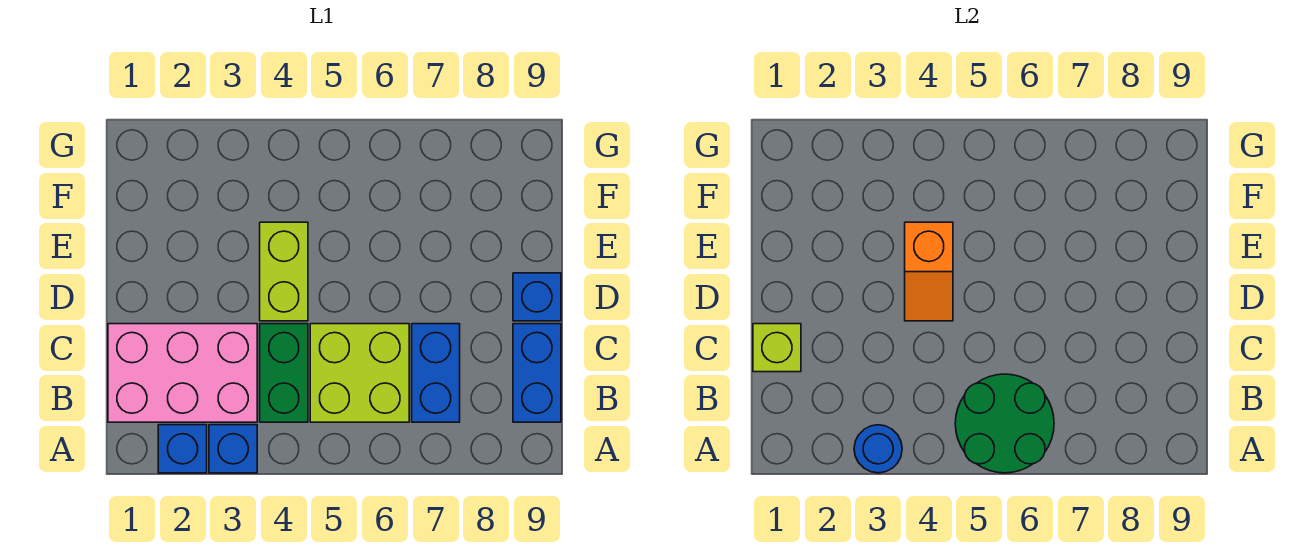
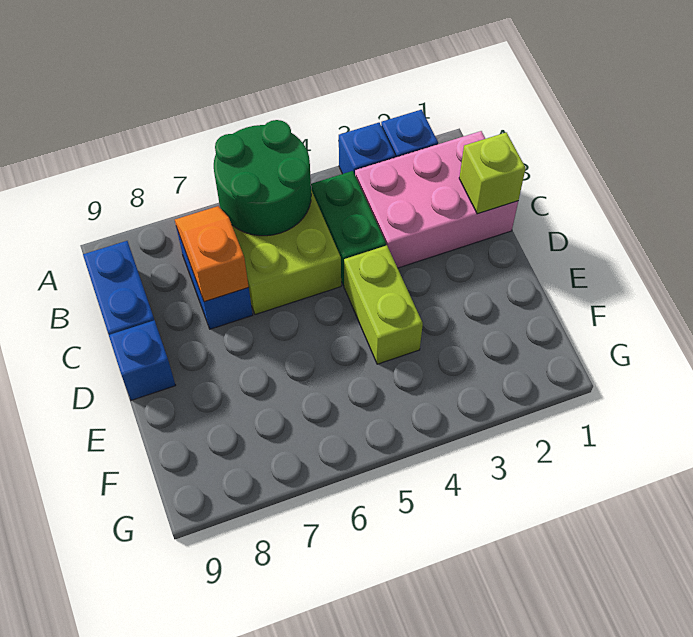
blue 1x1 round brick [854,425,902,473] -> none
orange 1x2 slope [905,222,953,321] -> orange 1x2 slope moved to [175,206,249,302]

